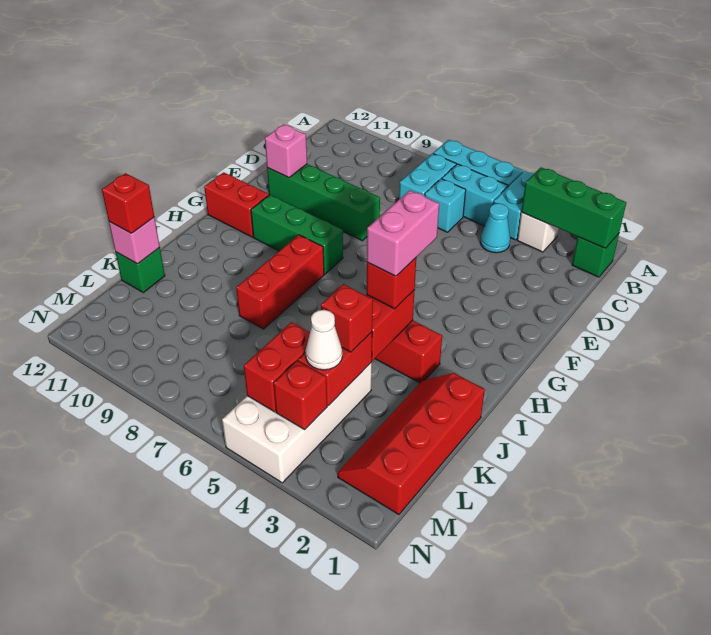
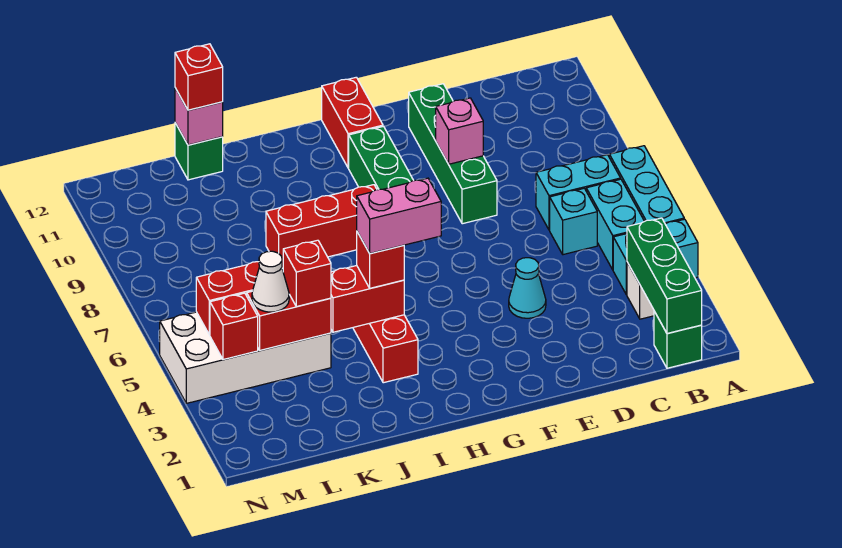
cyan 1x1 cone [480,203,510,253] -> cyan 1x1 cone moved to [509,258,546,318]
pink 1x1 brick [265,124,307,178] -> pink 1x1 brick moved to [436,98,483,164]
red 2x4 slope [338,373,485,514] -> none

